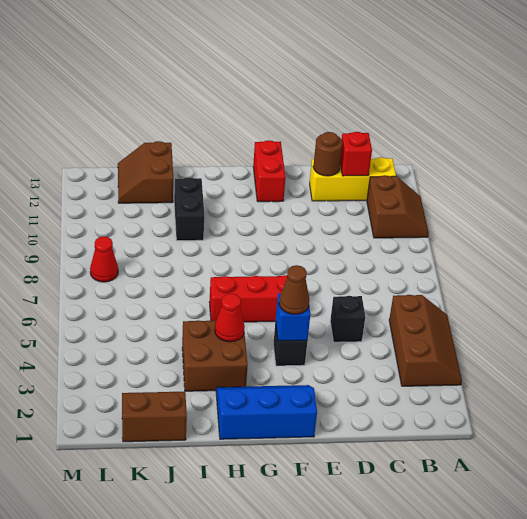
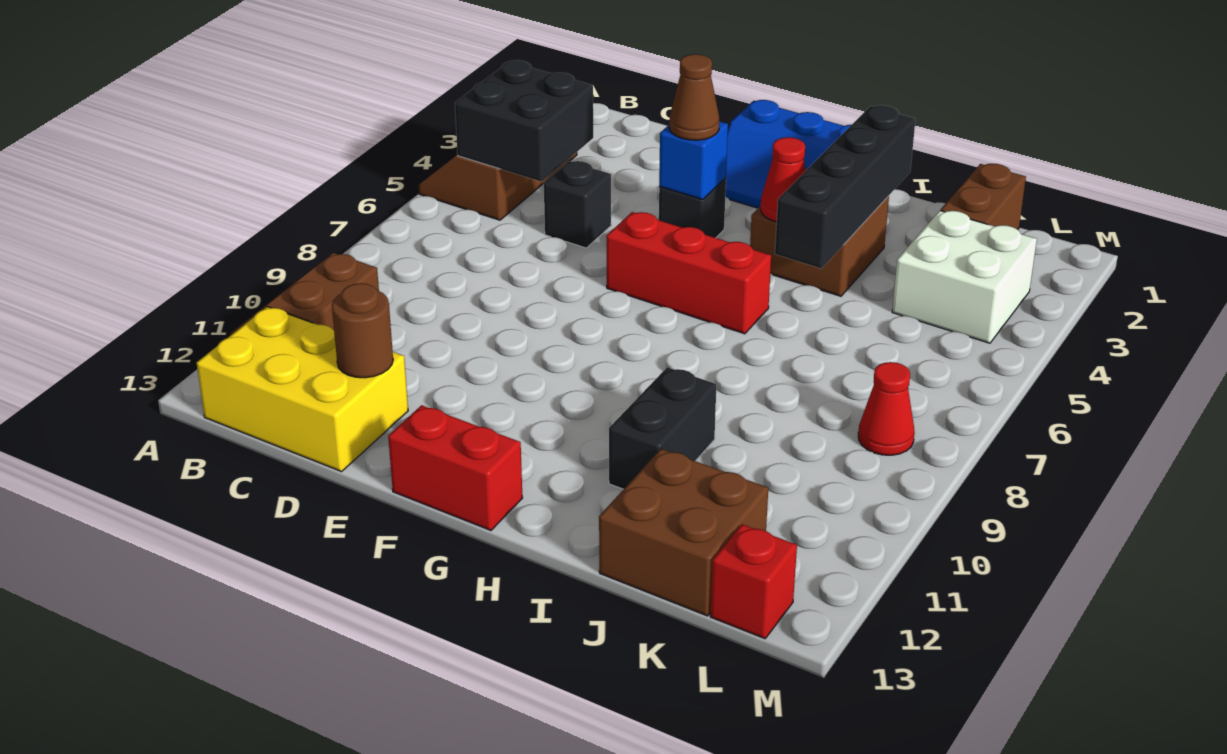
none -> black 2x2 brick [455,60,593,182]
yellow 1x3 brick [310,157,396,201] -> yellow 2x3 brick [197,307,408,472]
red 1x1 brick [340,132,372,176] -> red 1x1 brick moved to [711,524,797,639]
red 1x2 brick [253,140,285,202] -> red 1x2 brick turned to [388,405,522,530]
none -> black 1x4 brick [775,105,916,269]
brown 1x2 brick [122,392,187,442] -> brown 1x2 brick turned to [941,164,1026,230]
brown 2x2 slope [118,141,173,203] -> brown 2x2 brick [599,449,768,616]
none -> white 2x2 brick [892,211,1037,343]

